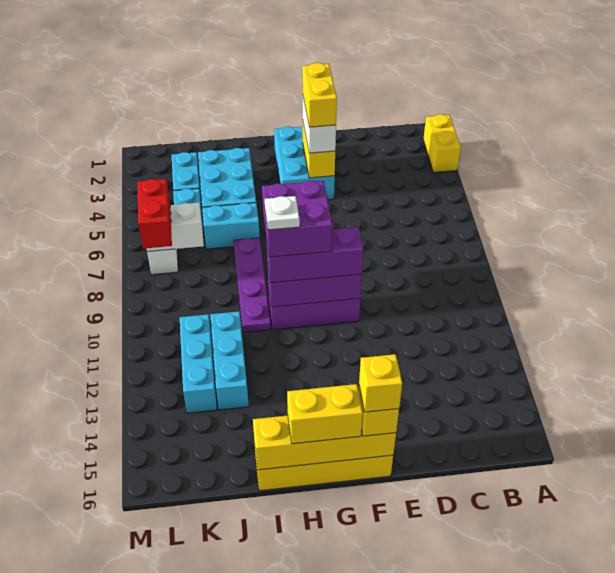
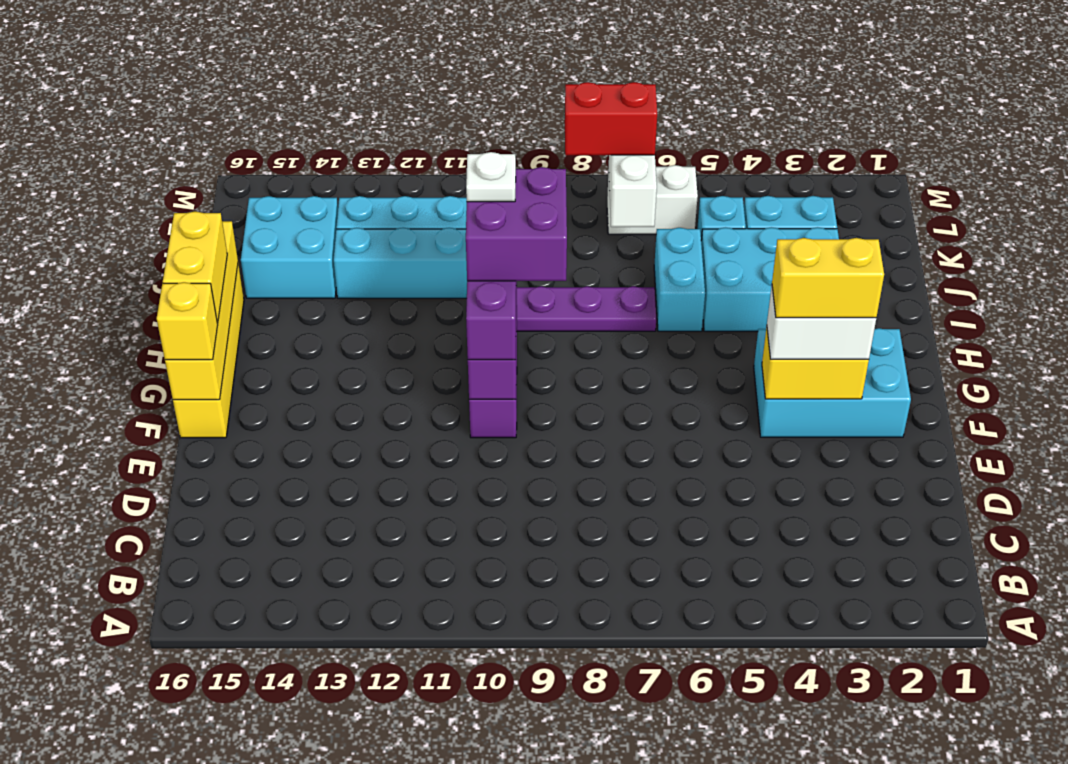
yellow 1x2 brick [423,114,461,172] -> none
yellow 1x1 brick [359,354,402,412] -> none
none -> cyan 2x2 brick [241,196,338,298]

